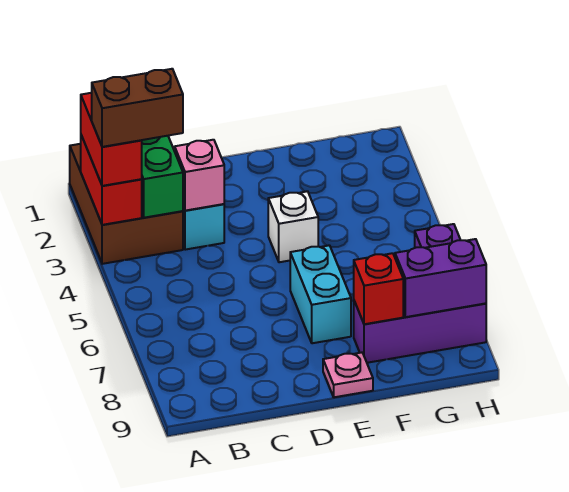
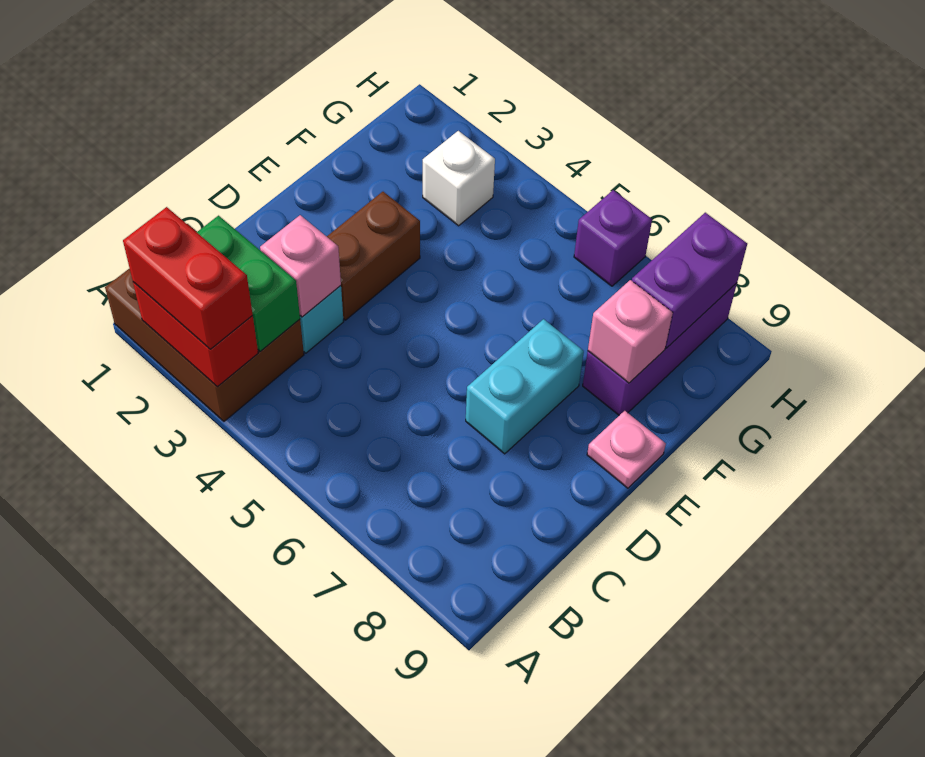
brown 1x2 brick [92,69,183,147] -> brown 1x2 brick moved to [327,192,420,320]
white 1x1 brick [268,191,318,262] -> white 1x1 brick moved to [423,131,495,226]
cyan 1x2 brick [290,245,351,343] -> cyan 1x2 brick turned to [466,319,584,454]
red 1x1 brick [354,253,403,324] -> pink 1x1 brick [588,280,673,383]

